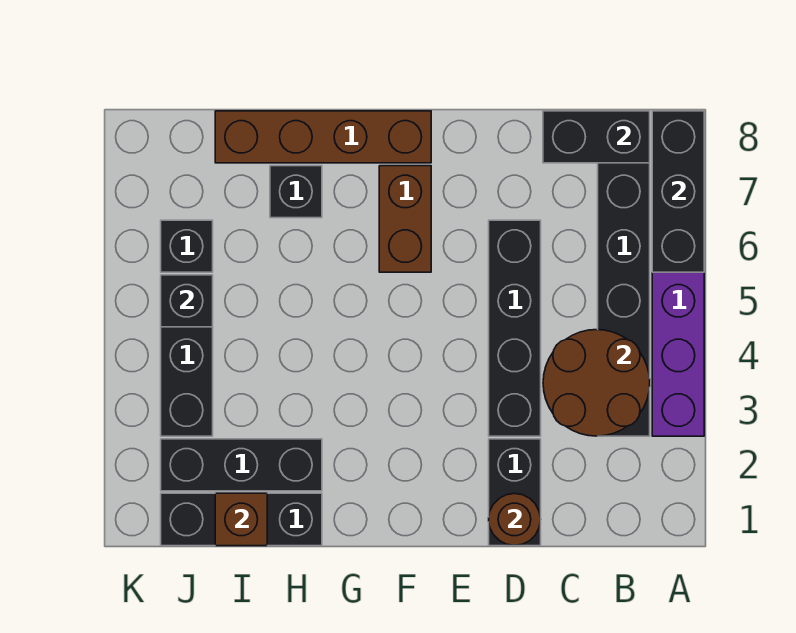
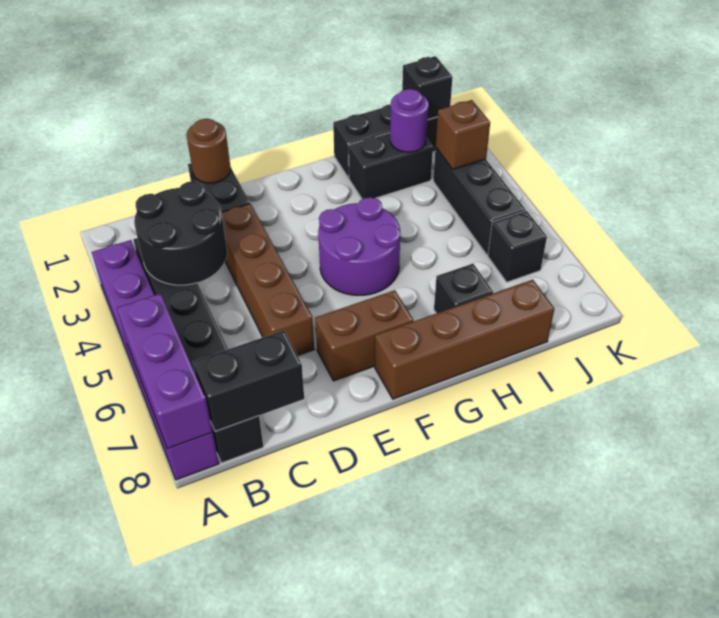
black 1x3 brick [652,111,704,272] -> purple 1x3 brick [117,294,212,449]
brown 2x2 round brick [543,330,650,436] -> black 2x2 round brick [134,181,227,285]
black 1x4 brick [489,220,541,436] -> brown 1x4 brick [222,204,314,356]
none -> purple 2x2 round brick [318,197,400,295]
brown 1x2 brick [379,166,431,272] -> brown 1x2 brick turned to [315,290,413,381]
black 1x3 brick [161,439,322,491] -> black 1x2 brick [348,133,433,199]
brown 1x1 brick [215,493,267,546] -> brown 1x1 brick moved to [436,100,490,169]
none -> purple 1x1 round brick [390,89,429,152]
black 1x1 brick [161,275,213,327] -> black 1x1 brick moved to [402,56,453,120]

